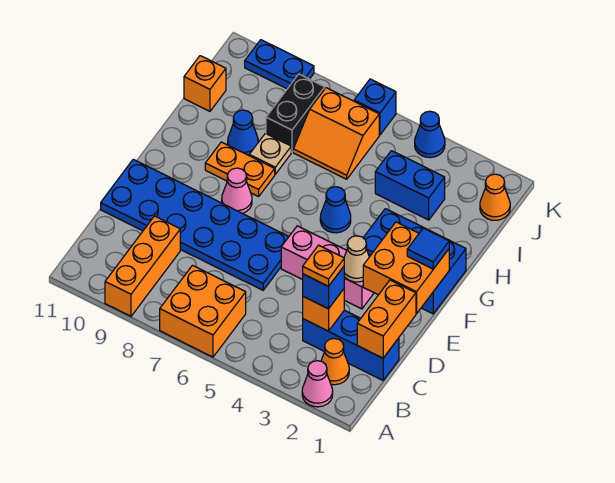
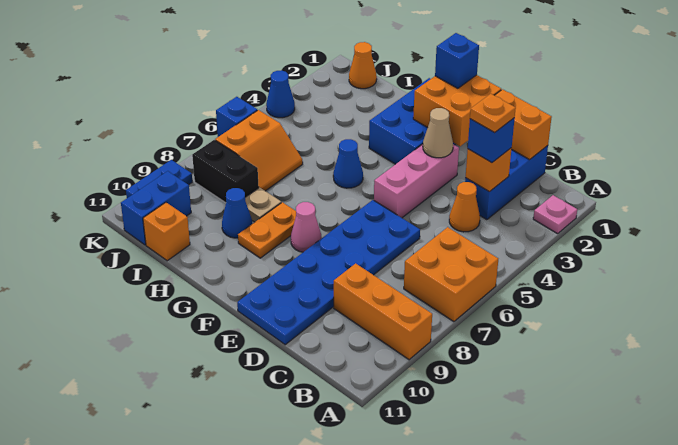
pink 1x1 cone [302,361,333,407] -> pink 1x1 plate [533,195,577,234]
orange 1x1 cone [321,338,349,385] -> orange 1x1 cone moved to [449,182,480,232]
blue 1x1 tile [407,228,449,269] -> blue 1x1 brick [435,33,479,88]
blue 1x2 brick [375,151,445,220] -> blue 1x2 brick moved to [121,171,191,245]

